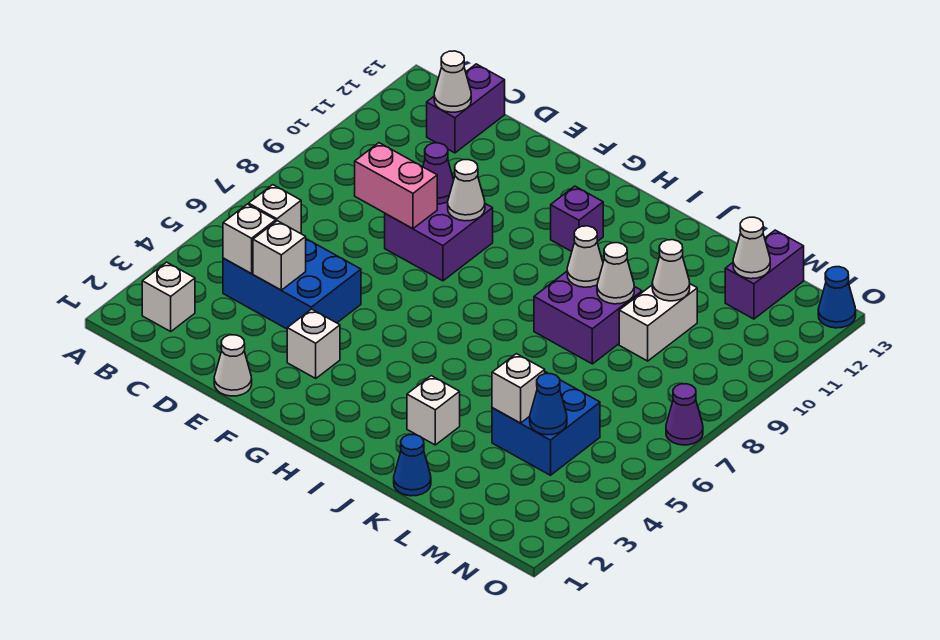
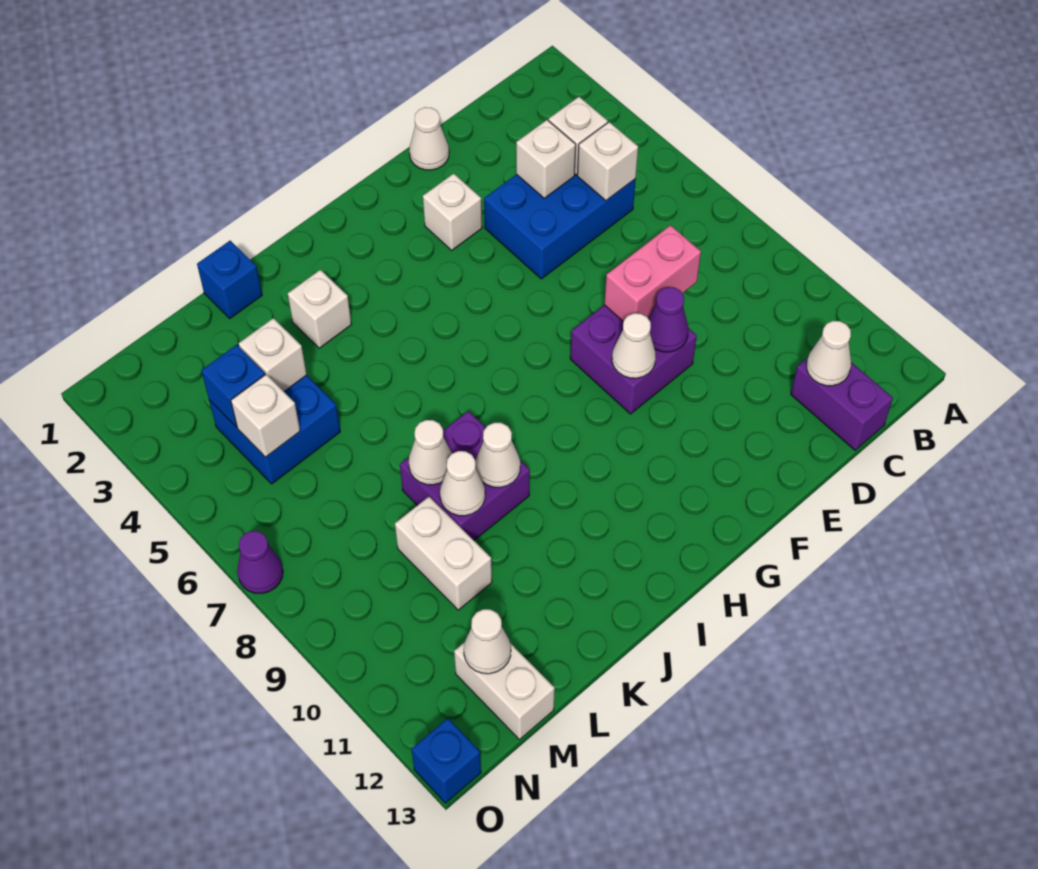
white 1x1 brick [142,262,195,331] -> white 1x1 brick moved to [231,374,300,457]
purple 1x1 brick [551,186,603,252] -> none
blue 1x1 cone [394,435,431,496] -> blue 1x1 brick [197,241,262,318]
white 1x1 cone [652,240,690,301] -> white 1x1 cone moved to [409,420,452,485]
blue 1x1 cone [530,374,567,435] -> blue 1x1 brick [201,345,265,427]
purple 1x2 brick [725,230,804,319] -> white 1x2 brick [454,642,555,740]
blue 1x1 cone [818,267,856,328] -> blue 1x1 brick [412,718,481,803]

